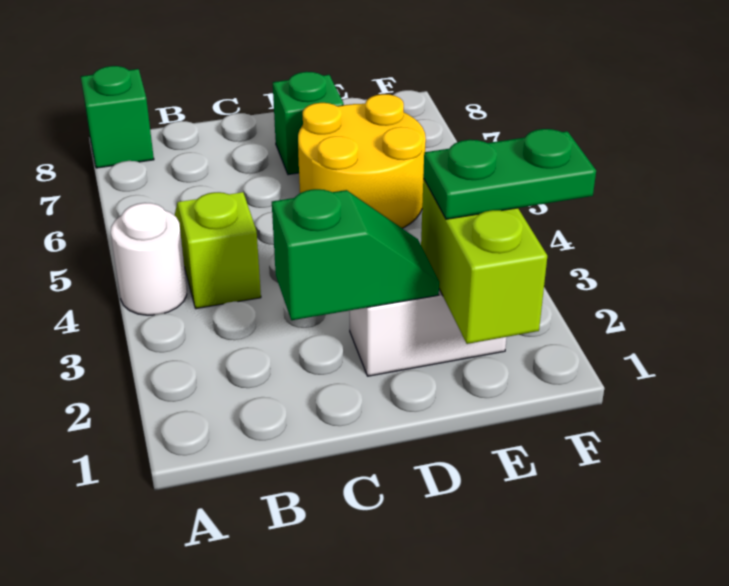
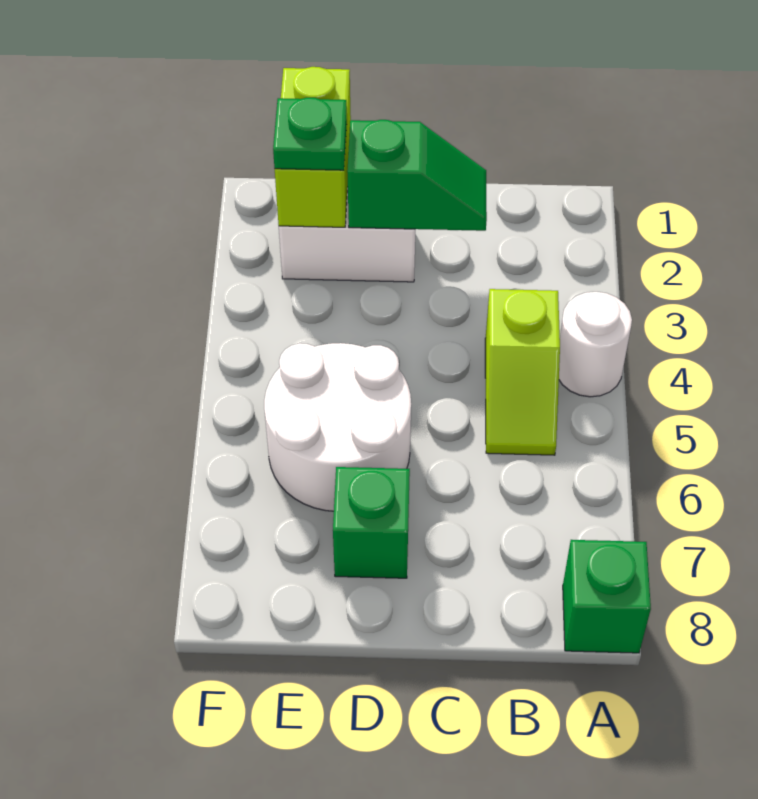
green 1x2 slope [272,189,439,320] -> green 1x2 slope turned to [347,120,487,231]
yellow 2x2 round brick [298,94,426,228] -> white 2x2 round brick [264,343,411,511]
green 1x2 plate [423,129,596,219] -> green 1x1 plate [273,98,347,170]

